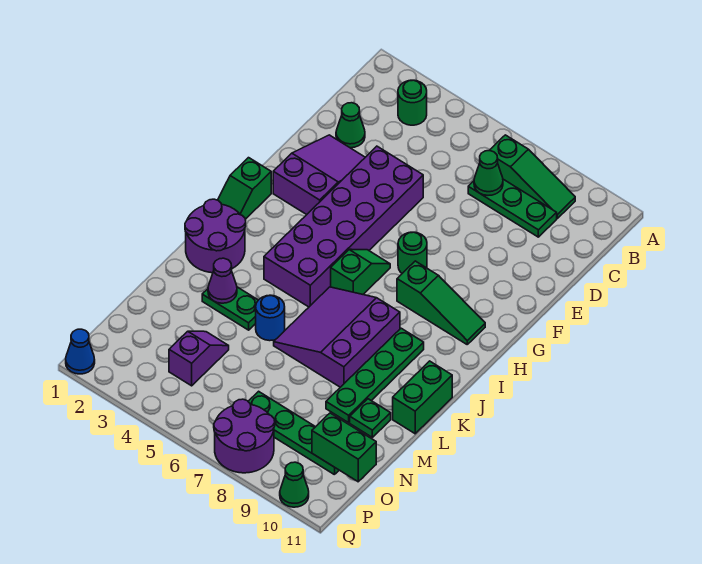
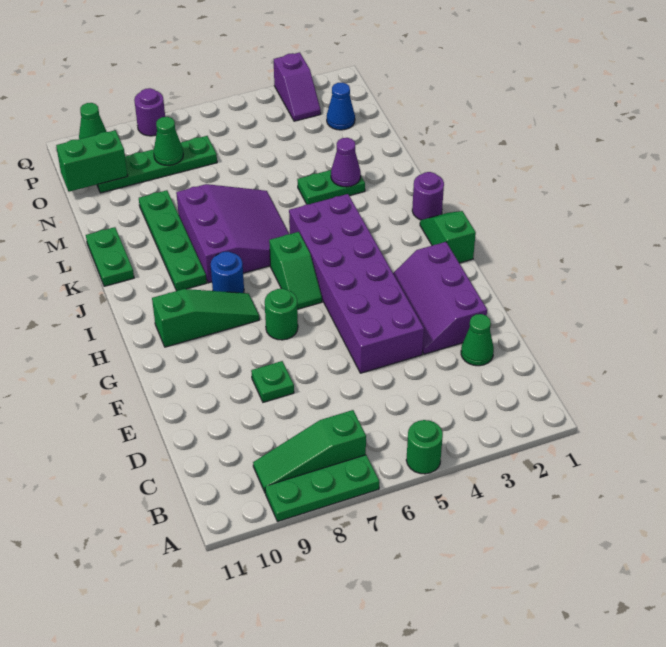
green 1x1 round brick [398,80,427,125] -> green 1x1 round brick moved to [406,420,443,474]
green 1x3 plate [468,179,557,237] -> green 1x3 plate moved to [265,455,379,522]
green 1x1 cone [474,151,503,195] -> green 1x1 cone moved to [154,117,183,165]
purple 2x3 slope [273,135,365,215] -> purple 2x3 slope turned to [393,242,487,354]
green 1x3 slope [397,261,485,344] -> green 1x3 slope turned to [152,289,259,347]
purple 2x2 round brick [185,199,246,273] -> purple 1x1 round brick [412,172,444,220]
green 1x2 brick [393,361,452,434] -> green 1x2 plate [86,227,134,286]
blue 1x1 round brick [256,295,285,341] -> blue 1x1 round brick moved to [211,252,244,293]
green 1x1 plate [350,399,391,437] -> green 1x1 plate moved to [251,361,294,402]
purple 1x2 slope [169,331,229,386] -> purple 1x2 slope moved to [274,52,321,121]
purple 2x2 round brick [214,399,275,473] -> purple 1x1 round brick [134,88,165,136]
blue 1x1 cone [66,329,95,374] -> blue 1x1 cone moved to [327,82,355,130]

